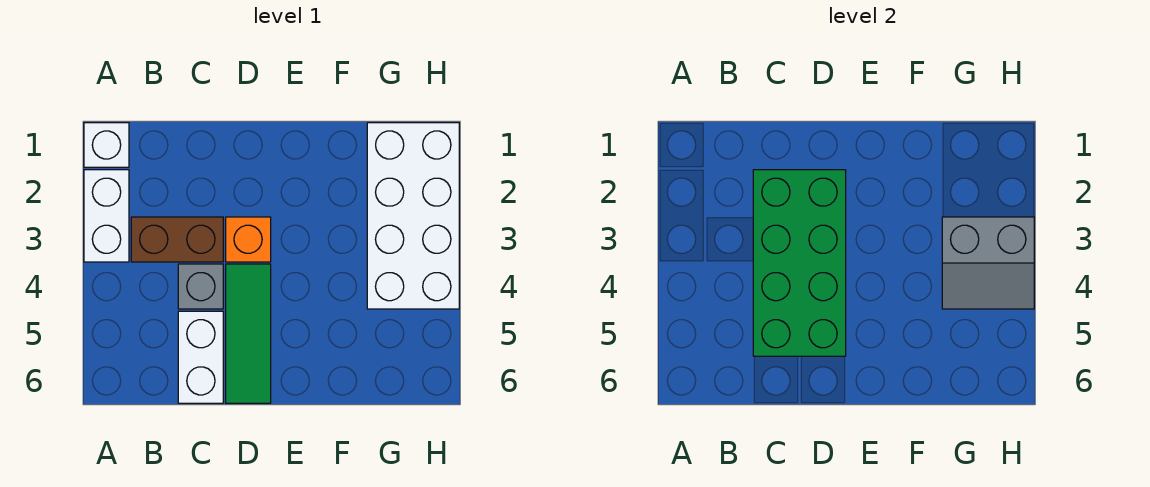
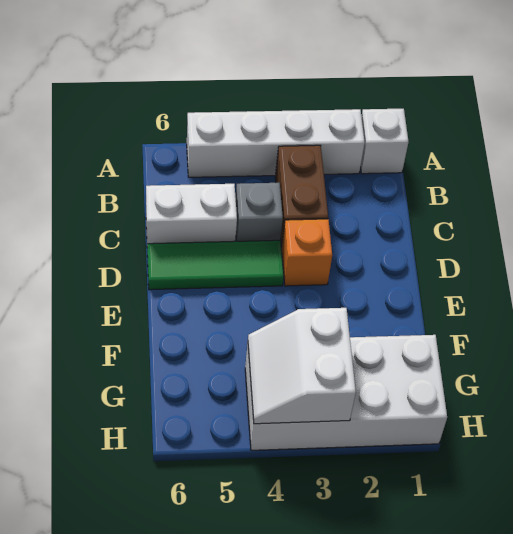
white 1x2 brick [84,170,129,262] -> white 1x4 brick [187,109,365,177]
green 2x4 brick [753,170,846,356] -> none
grey 2x2 slope [942,217,1034,309] -> white 2x2 slope [248,308,356,424]

